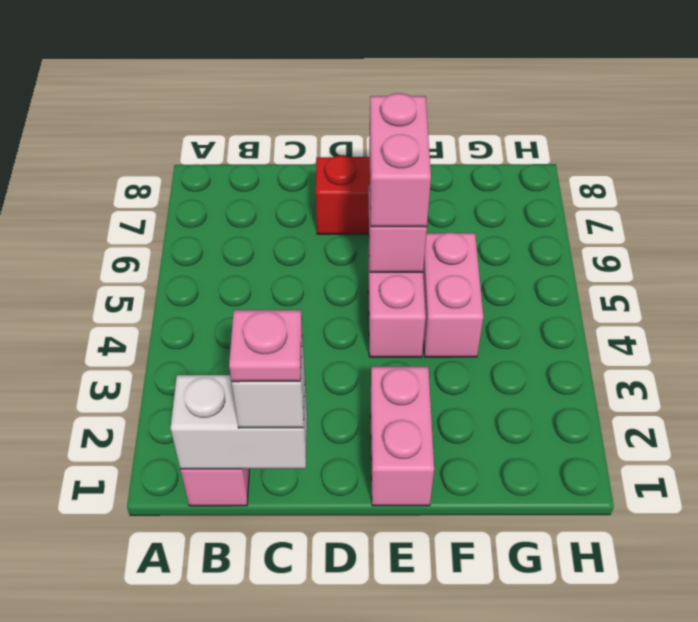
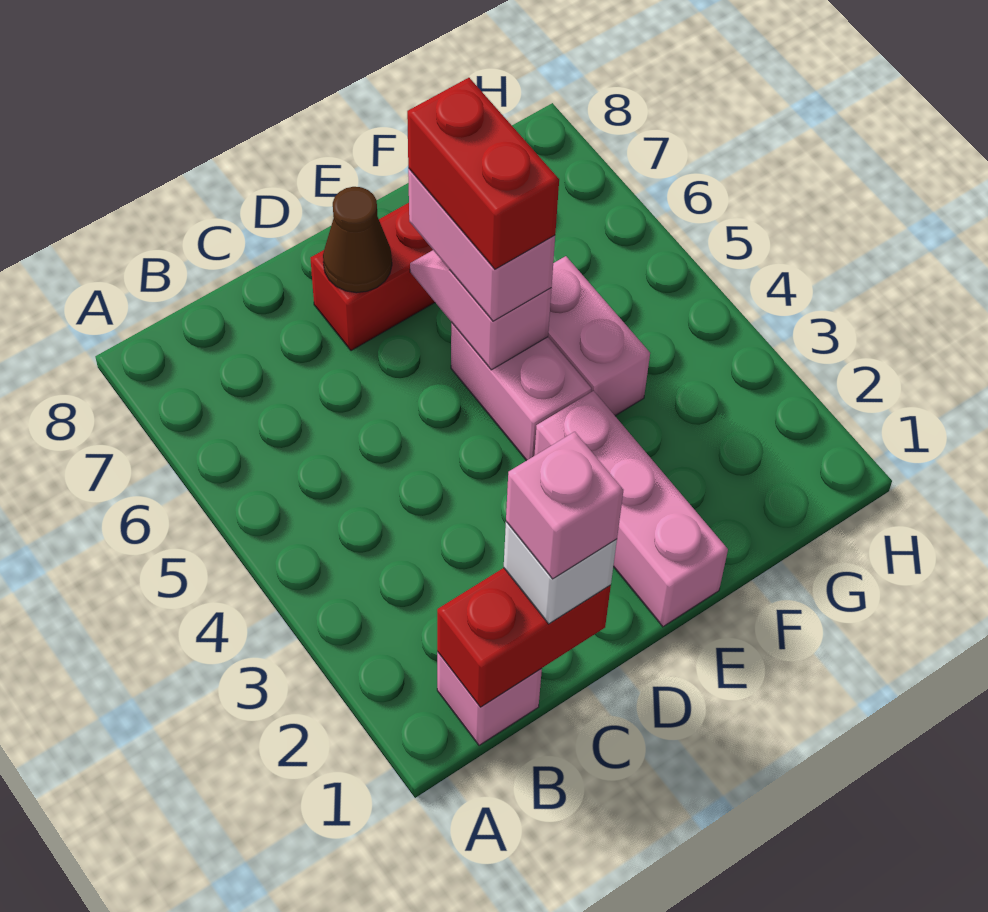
white 1x2 brick [171,375,307,469] -> red 1x2 brick [437,568,611,707]
pink 1x1 plate [229,310,302,382] -> pink 1x1 brick [506,432,623,579]
none -> brown 1x1 cone [323,187,392,293]
pink 1x2 brick [370,367,434,506] -> pink 1x3 brick [534,391,728,627]
none -> red 1x2 brick [407,78,559,269]

